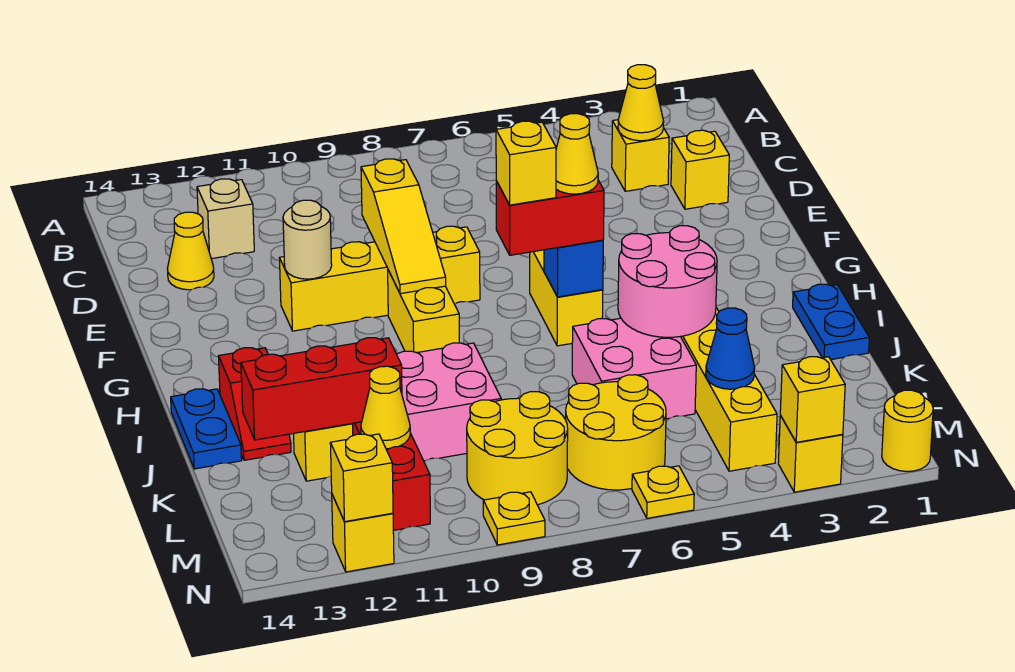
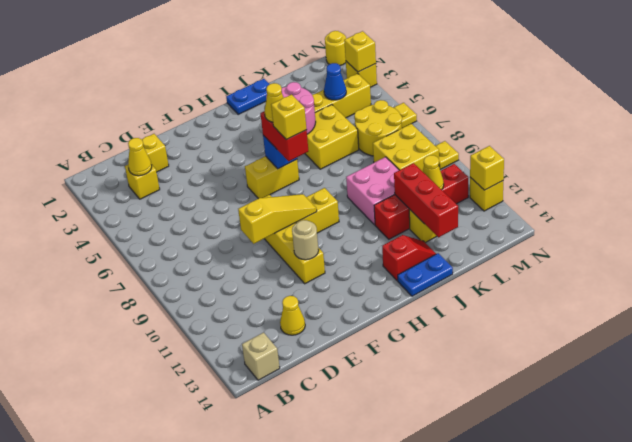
tan 1x1 brick [197,179,254,259] -> tan 1x1 brick moved to [242,332,280,380]
pink 2x2 brick [572,318,696,419] -> yellow 2x2 brick [305,105,359,169]
yellow 2x2 round brick [467,392,568,505] -> yellow 2x2 brick [373,124,439,172]

